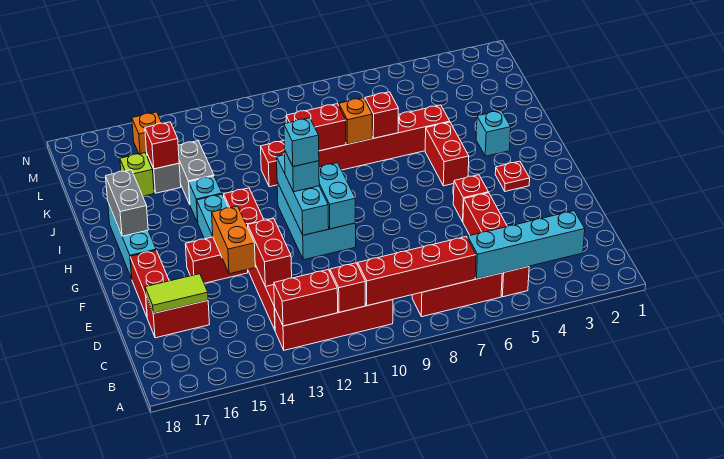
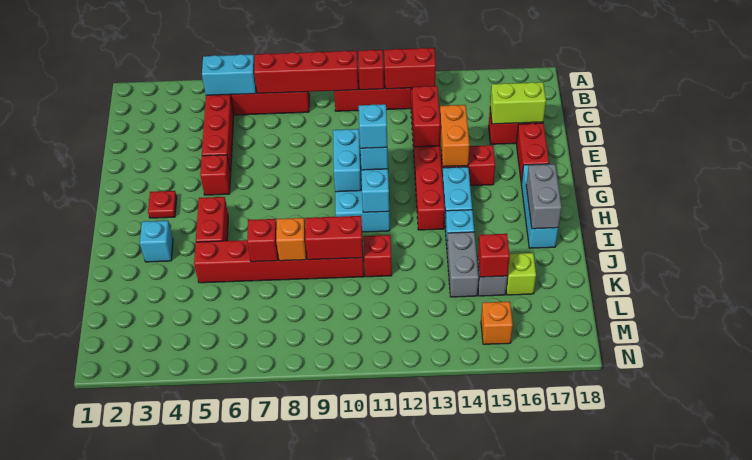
cyan 1x4 brick [468,211,585,279] -> cyan 1x2 brick [202,54,256,95]
lime 1x2 tile [145,274,208,313] -> lime 1x2 brick [490,82,546,124]

